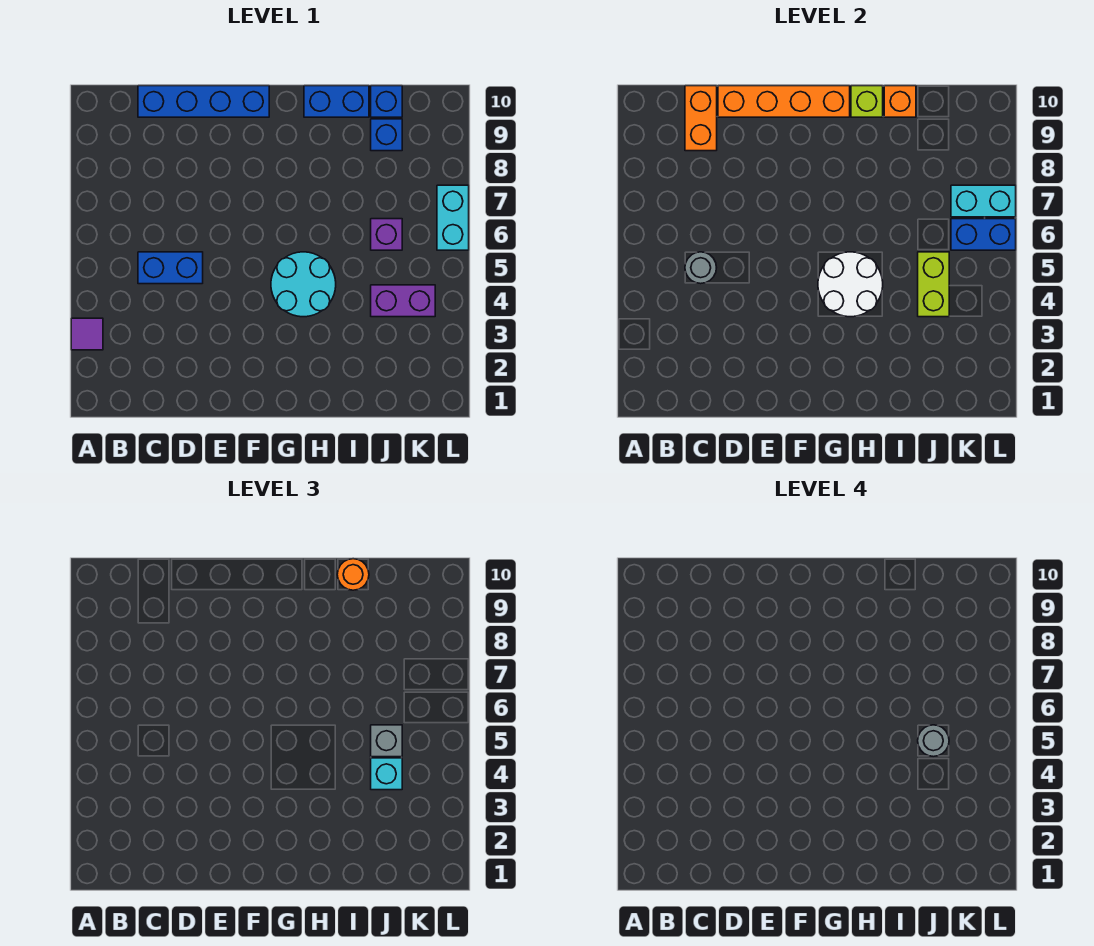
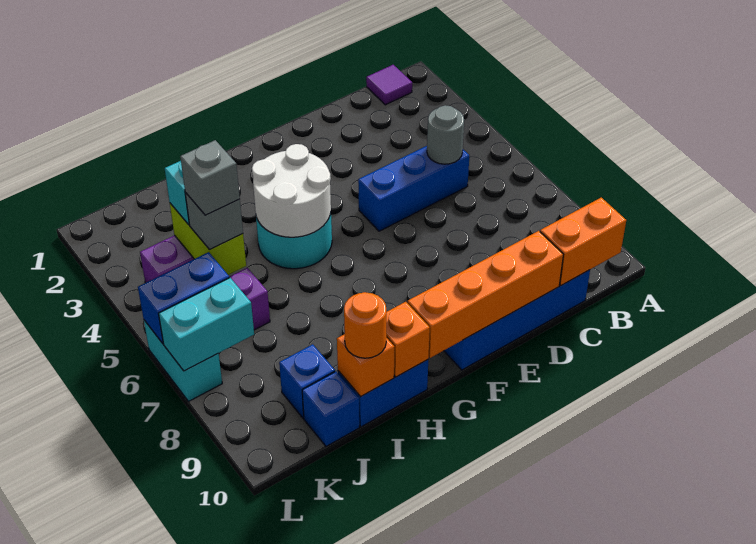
purple 1x1 tile [71,318,103,350] -> purple 1x1 tile moved to [366,65,412,105]
blue 1x2 brick [138,252,203,284] -> blue 1x3 brick [358,146,469,231]
orange 1x2 brick [685,86,717,151] -> orange 1x2 brick turned to [540,198,626,285]
lime 1x1 brick [851,86,883,117] -> orange 1x1 brick [386,302,430,377]
grey 1x1 round brick [918,725,949,757] -> grey 1x1 brick [180,140,240,215]

